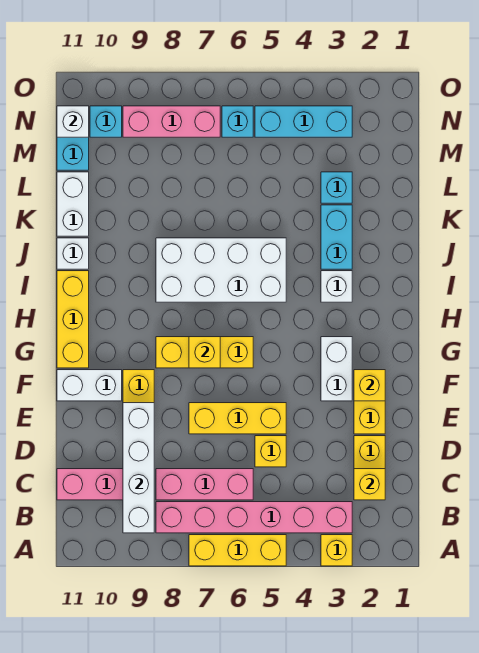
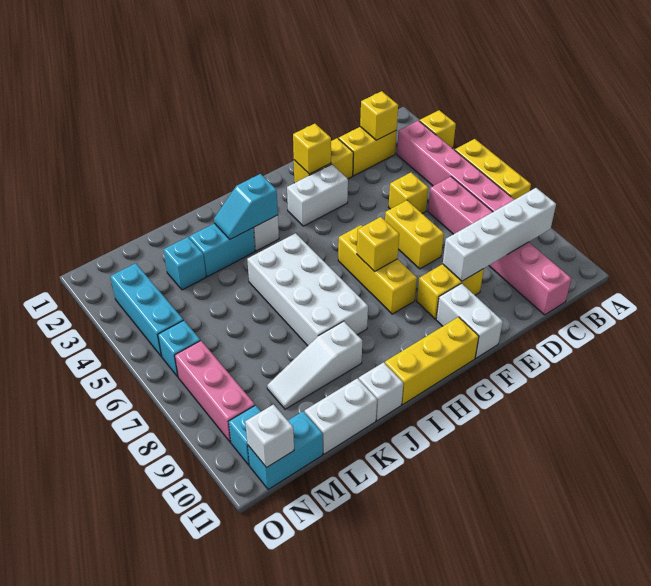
yellow 1x3 brick [189,403,286,434] -> yellow 1x2 brick [385,200,444,269]
none -> cyan 1x2 slope [214,174,278,239]
none -> white 1x3 slope [267,321,362,409]

